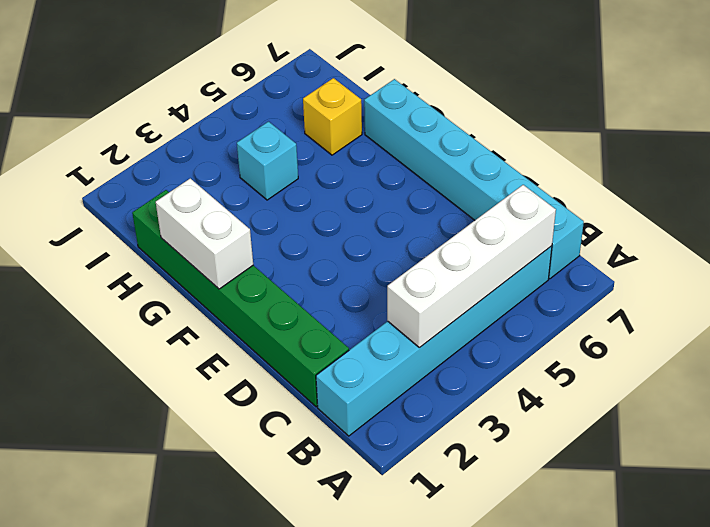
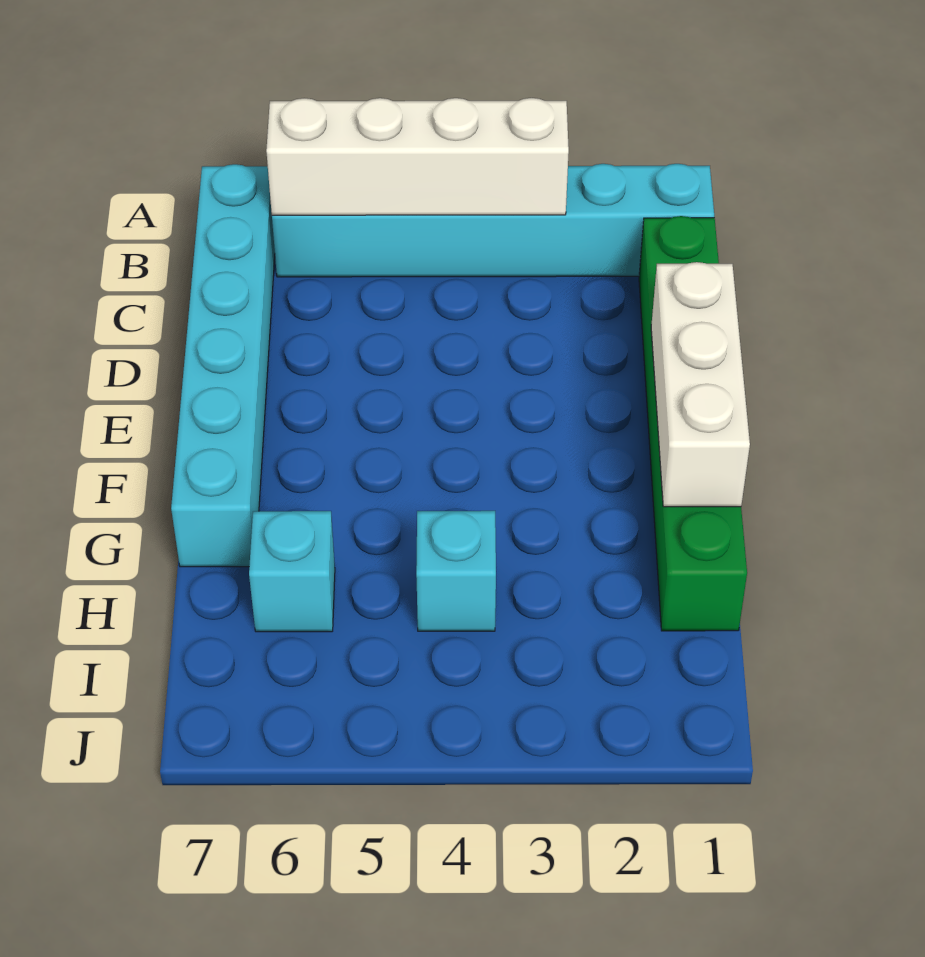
white 1x2 brick [156,178,253,289] -> white 1x3 brick [651,262,750,507]
yellow 1x1 brick [303,78,362,155] -> cyan 1x1 brick [249,511,335,632]

